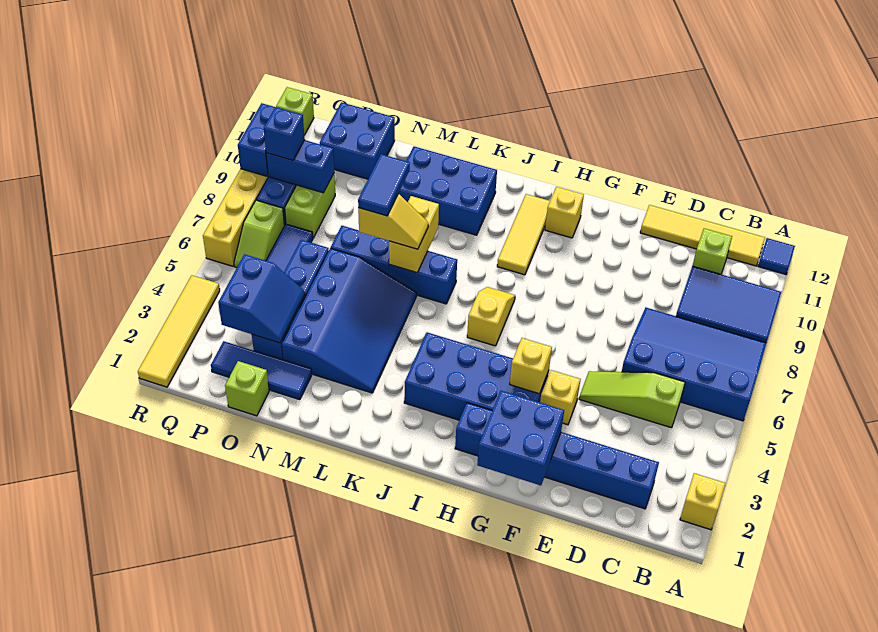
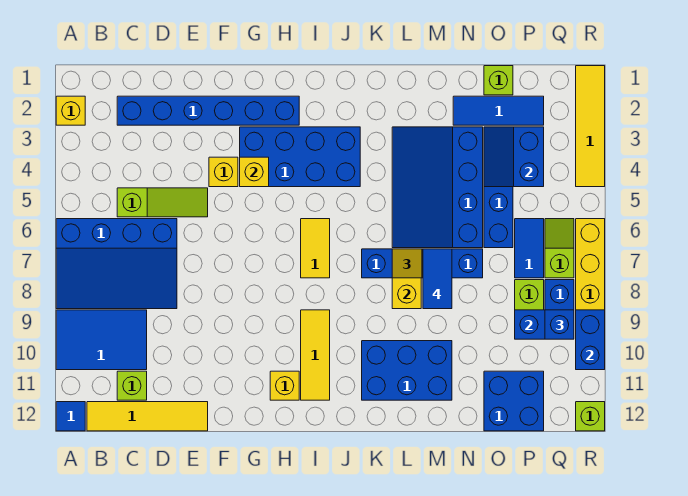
blue 2x2 brick [477,391,564,485] -> none
yellow 1x2 slope [467,287,515,346] -> yellow 1x2 tile [301,219,330,278]

